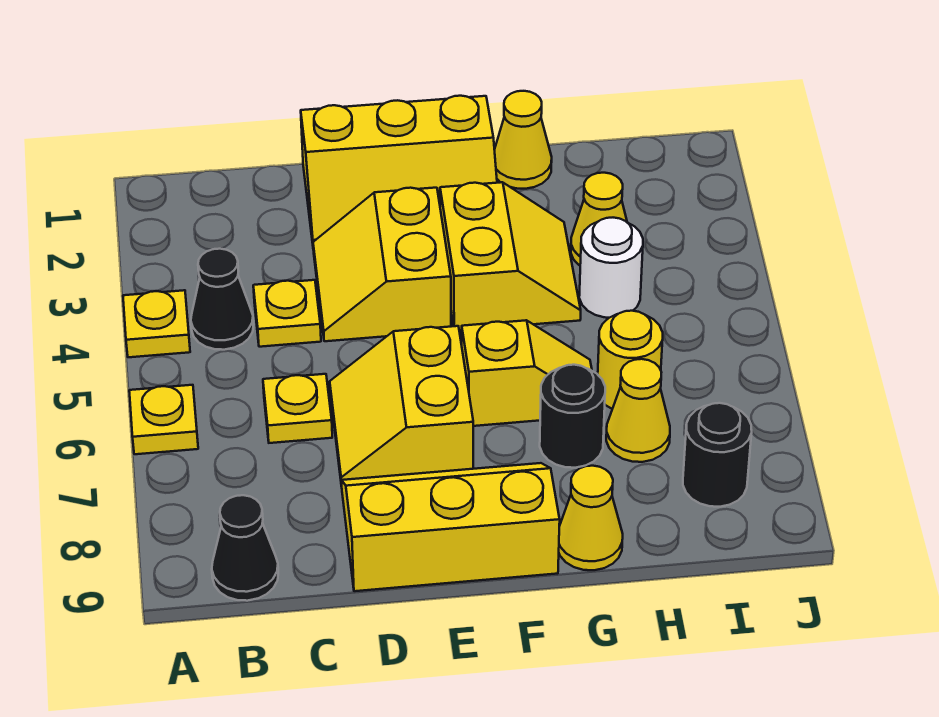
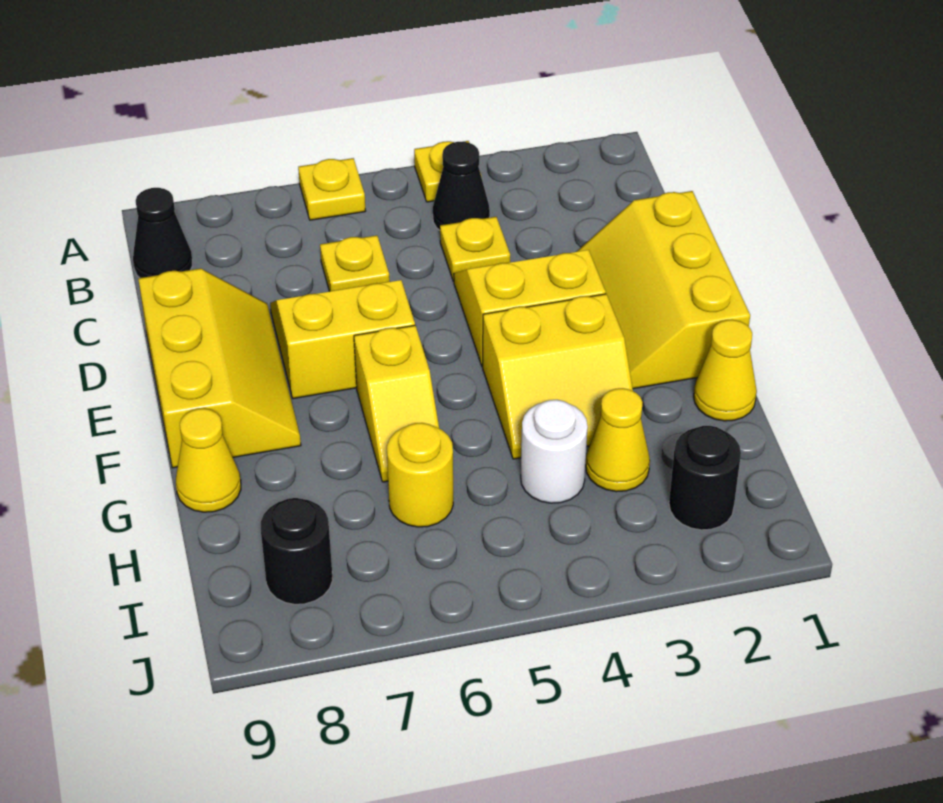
black 1x1 round brick [540,365,605,468] -> black 1x1 round brick moved to [669,426,741,530]
yellow 1x1 cone [606,359,670,462] -> none

